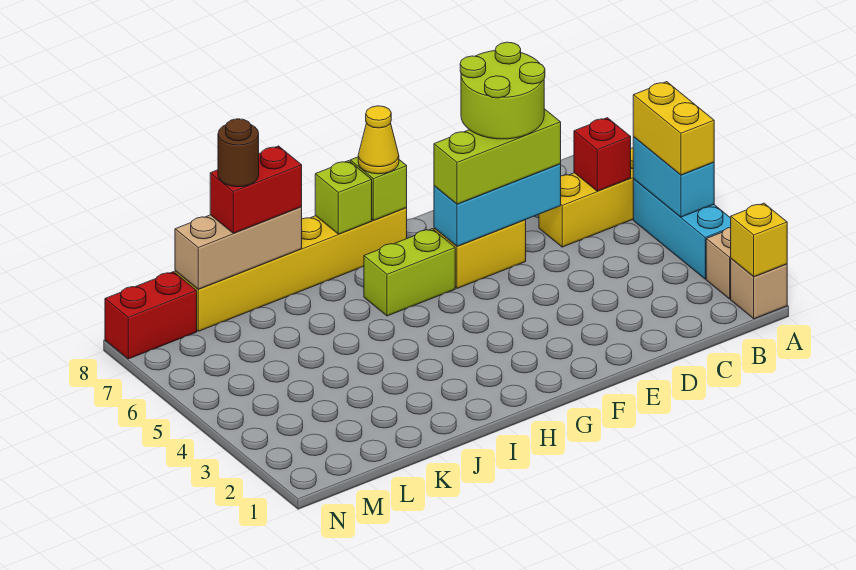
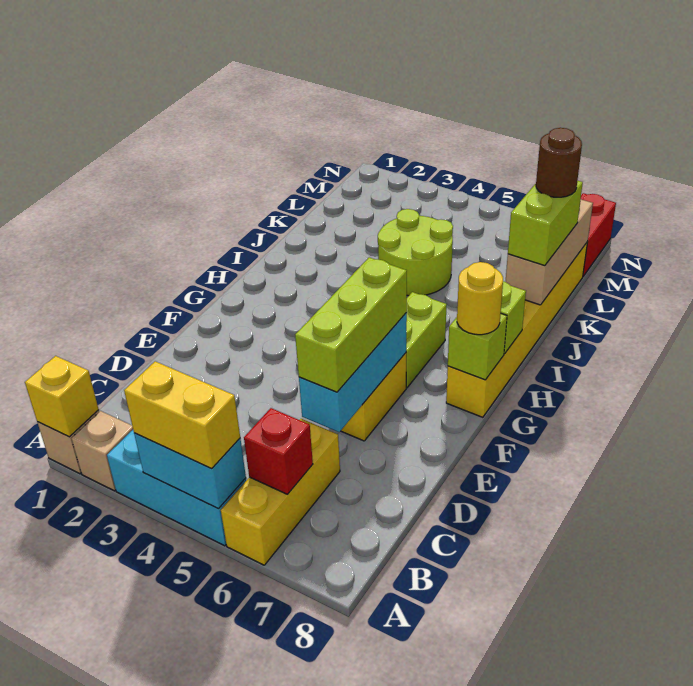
lime 2x2 round brick [460,42,545,139] -> lime 2x2 round brick moved to [378,209,453,296]
yellow 1x1 cone [358,106,399,174] -> yellow 1x1 round brick [457,262,503,335]
red 1x2 brick [210,146,302,233] -> lime 1x2 brick [508,181,583,266]

